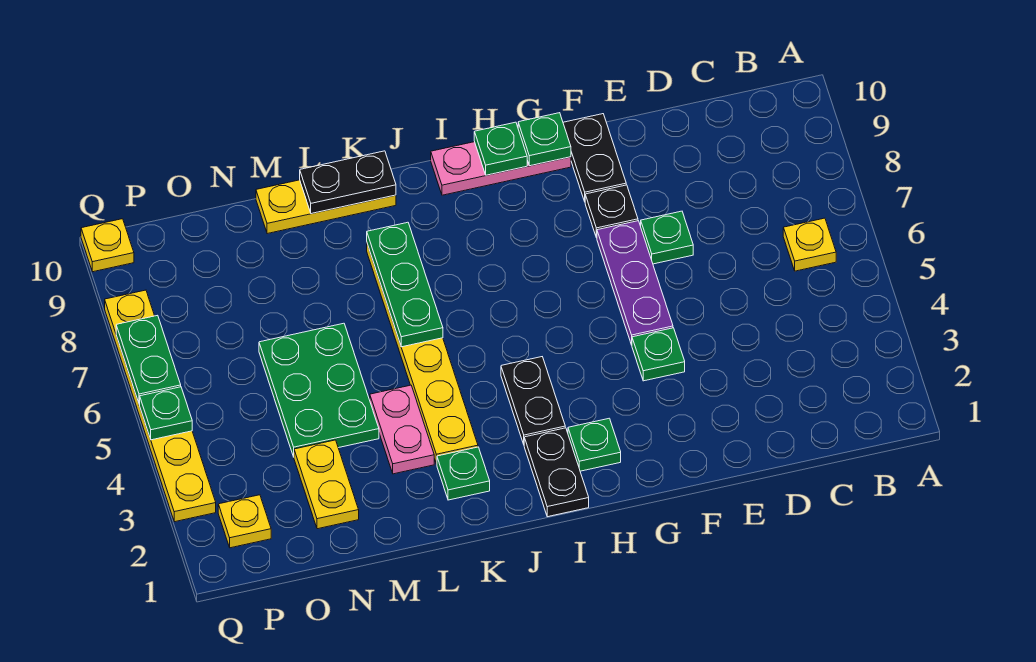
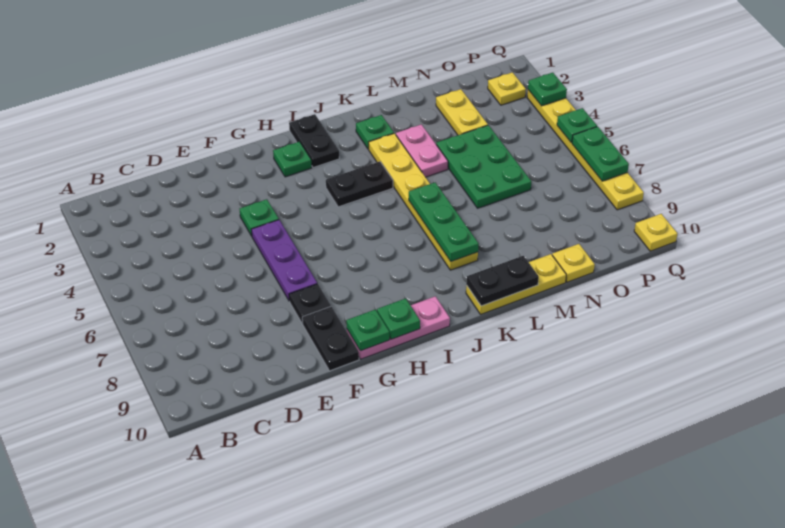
yellow 1x1 plate [783,218,836,271] -> yellow 1x1 plate moved to [552,244,595,282]
green 1x1 plate [641,211,693,264] -> green 1x1 plate moved to [528,73,567,106]
black 1x2 plate [501,357,565,444] -> black 1x2 plate turned to [326,162,393,207]

